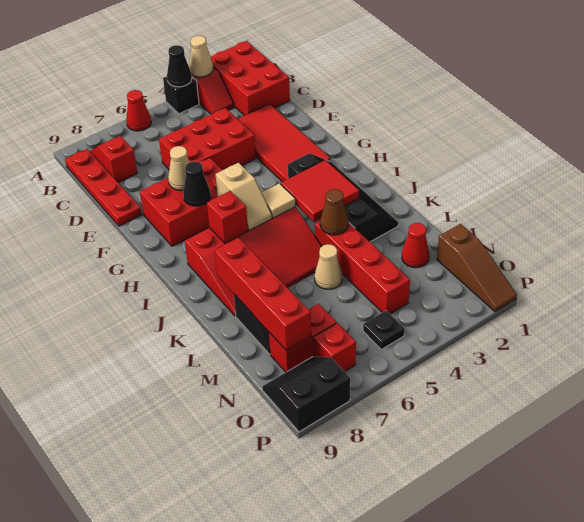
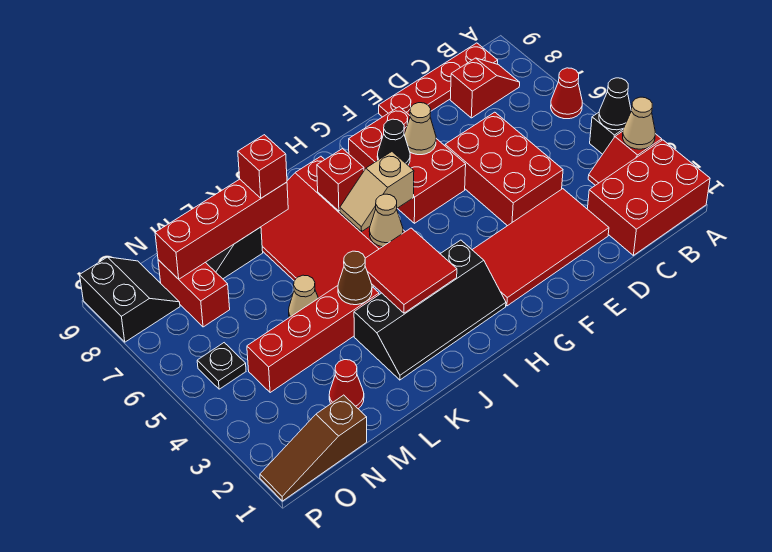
tan 1x1 tile [262,183,296,218] -> tan 1x1 cone [369,194,403,247]
red 1x1 brick [313,323,356,372] -> red 1x1 brick moved to [238,135,287,198]

